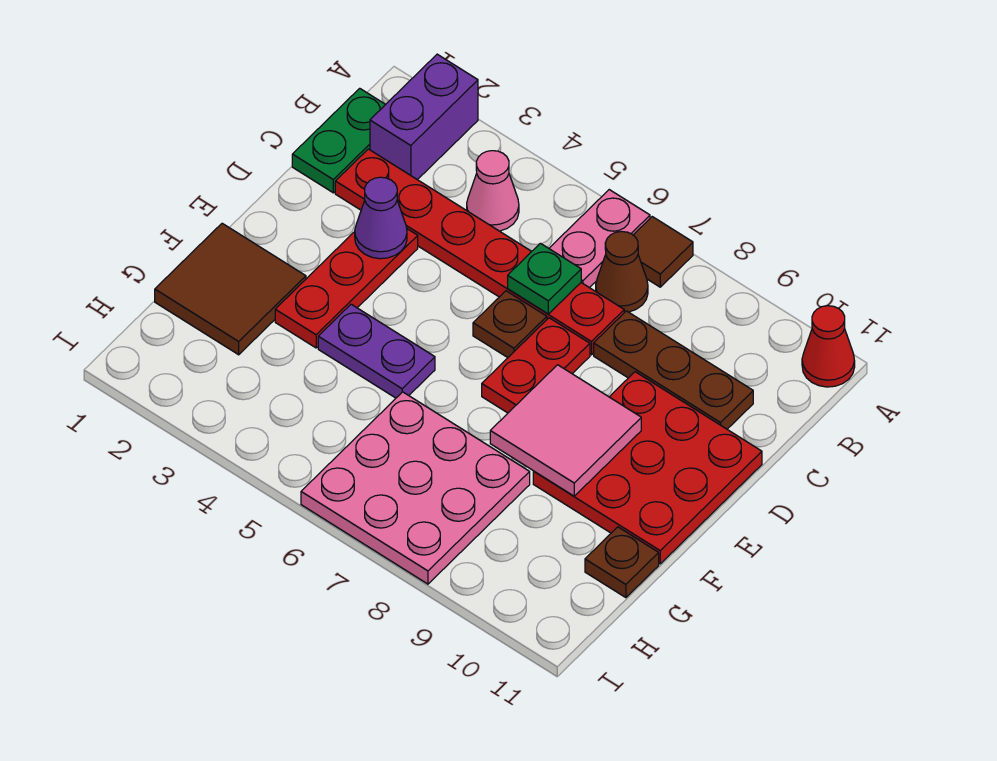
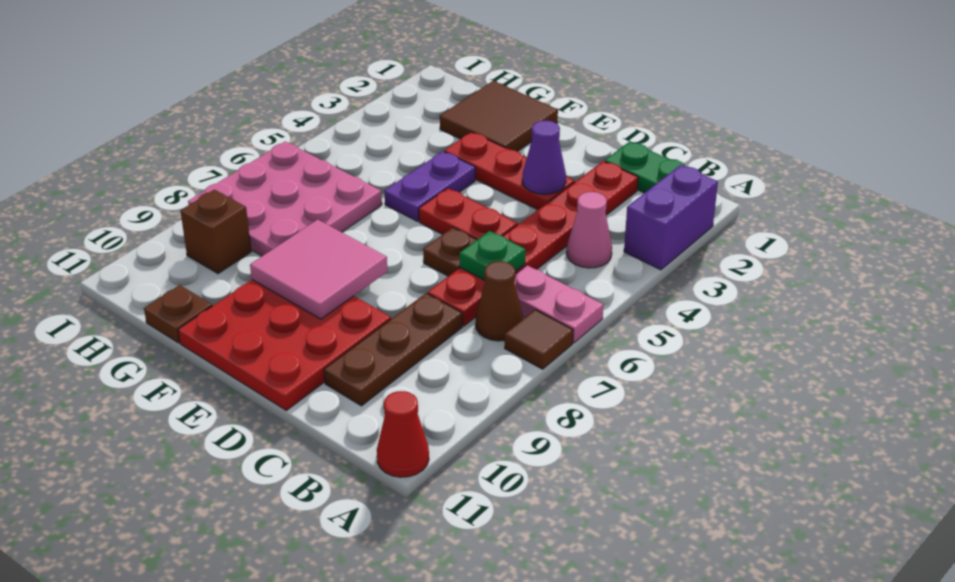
purple 1x2 brick [370,54,478,180] -> purple 1x2 brick turned to [624,165,718,270]
red 1x2 plate [482,318,590,413] -> red 1x2 plate moved to [419,188,518,239]
none -> brown 1x1 brick [181,190,251,274]

